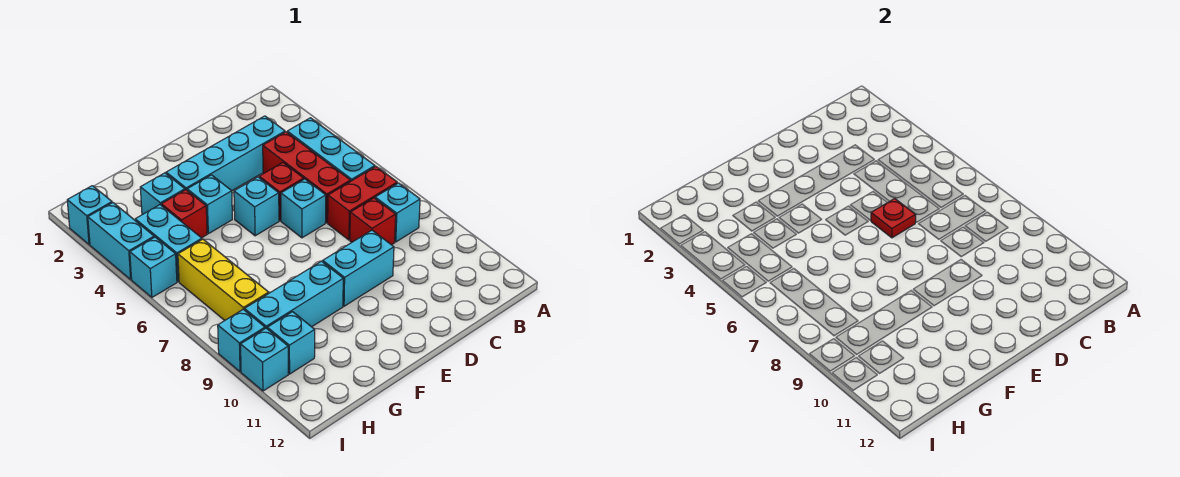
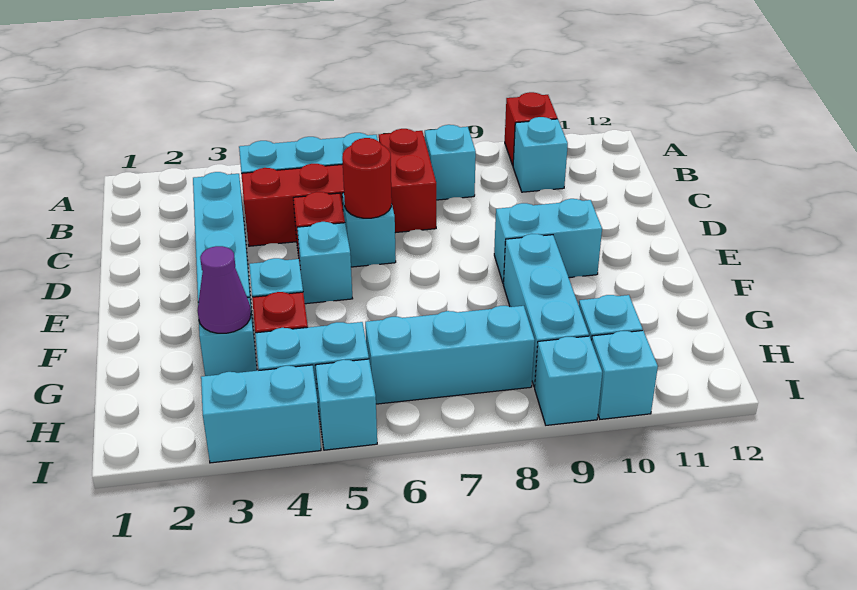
red 1x1 brick [350,198,396,245] -> red 1x1 brick moved to [505,92,557,165]
red 1x1 plate [871,198,916,238] -> red 1x1 round brick [342,138,392,218]
cyan 1x2 brick [323,230,394,306] -> cyan 1x2 brick turned to [494,199,602,284]
none -> purple 1x1 cone [197,246,251,333]
yellow 1x3 brick [178,239,269,320] -> cyan 1x3 brick [365,306,535,404]
cyan 1x1 brick [67,186,112,245] -> cyan 1x1 brick moved to [513,117,568,192]

